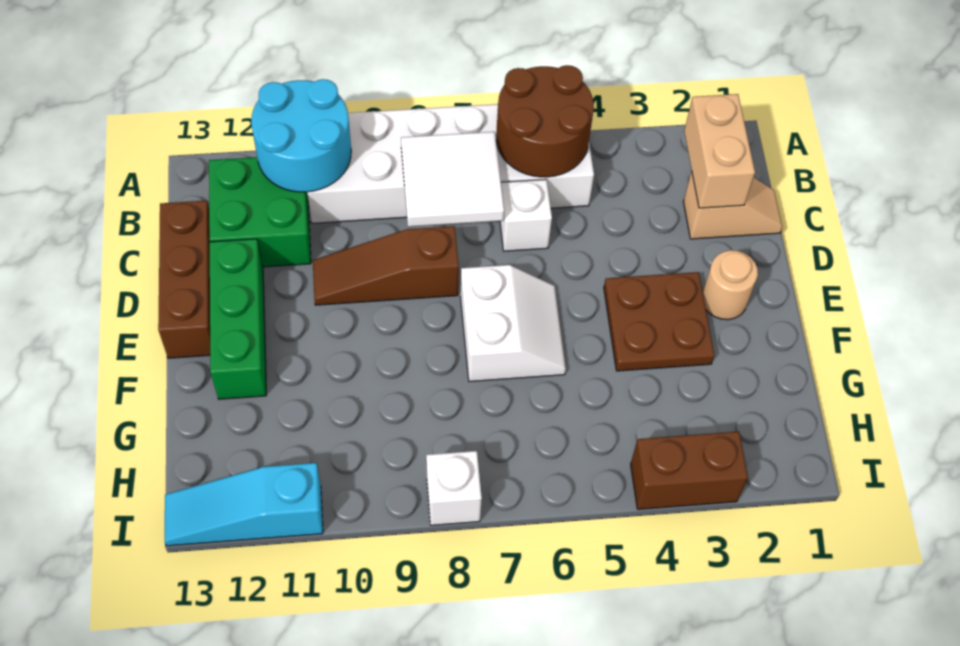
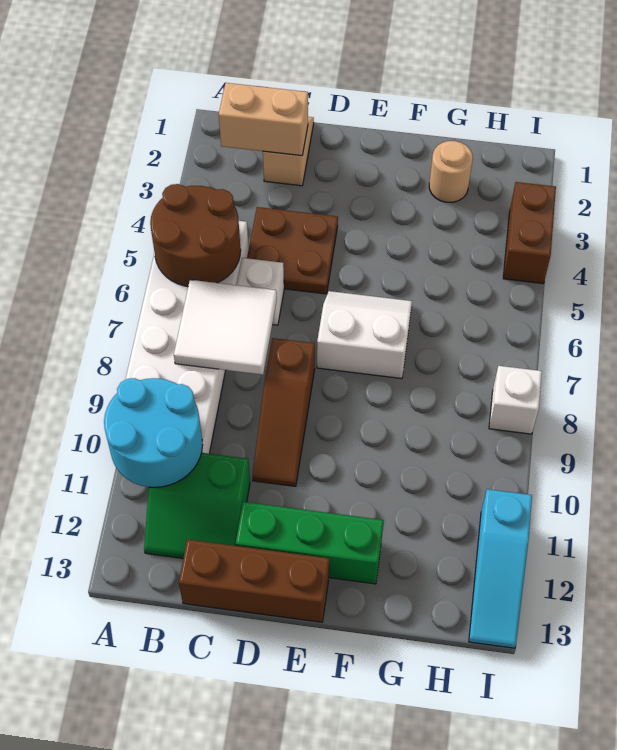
green 2x2 brick [209,157,311,267] -> green 2x2 slope [144,453,250,558]
tan 1x1 round brick [703,250,758,320] -> tan 1x1 round brick moved to [429,141,473,202]
brown 2x2 plate [604,272,714,371] -> brown 2x2 plate moved to [247,207,338,294]

